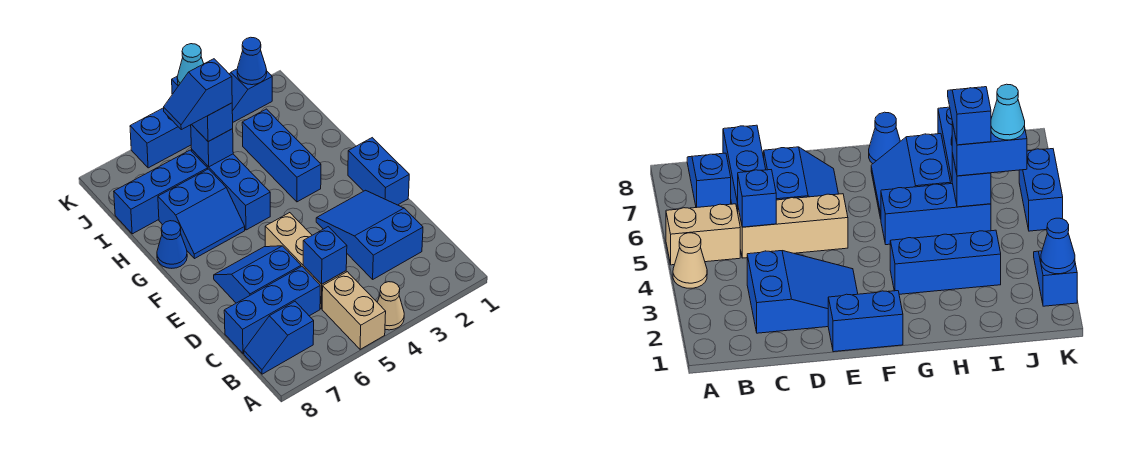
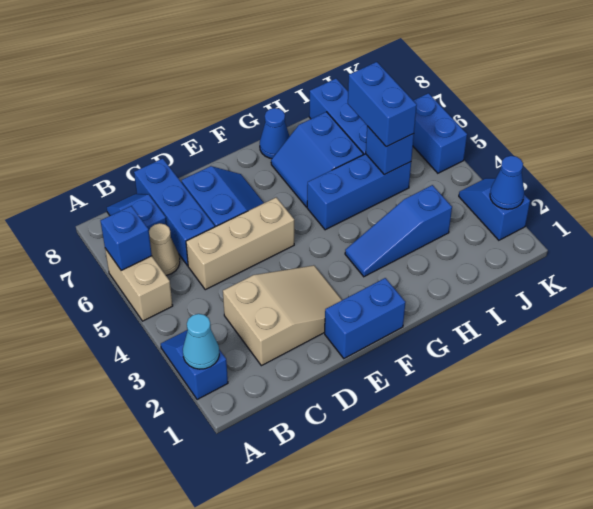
tan 1x1 cone [377,282,404,330] -> tan 1x1 cone moved to [149,223,180,275]
tan 1x2 brick [322,272,386,349] -> tan 1x2 brick turned to [105,248,173,321]
blue 2x3 slope [316,190,423,279] -> tan 2x3 slope [223,265,342,366]
blue 1x1 brick [303,227,347,284] -> blue 1x1 brick moved to [100,206,152,271]
blue 1x3 brick [242,109,321,202] -> blue 1x3 slope [345,185,452,277]
blue 1x2 brick [172,76,233,142] -> blue 1x2 brick turned to [348,62,417,147]
blue 1x2 slope [164,59,232,130] -> blue 1x2 slope moved to [161,330,228,400]
cyan 1x1 cone [177,44,204,85] -> cyan 1x1 cone moved to [183,314,219,369]

